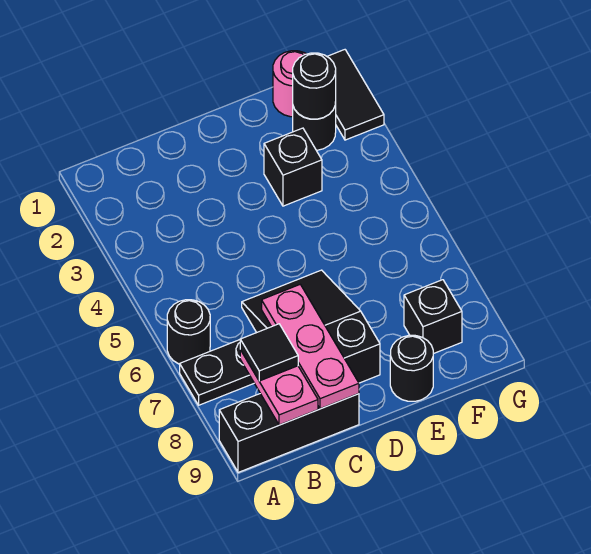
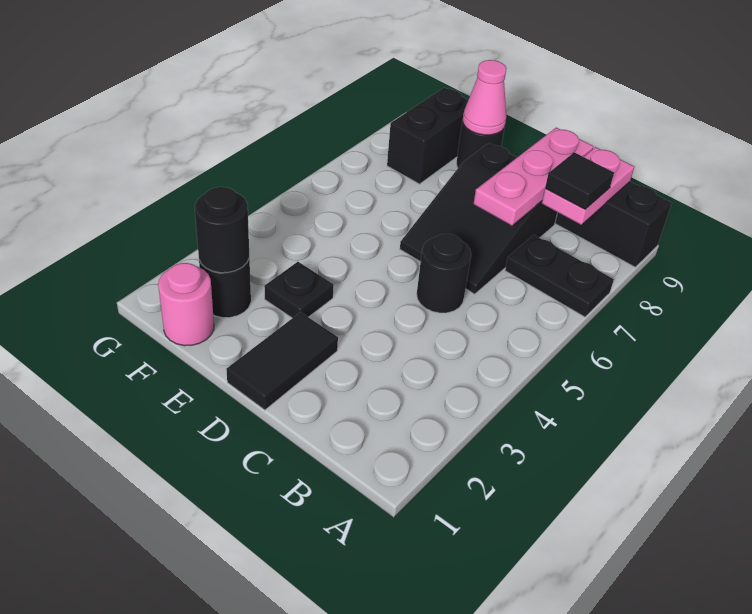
black 1x1 round brick [167,300,210,364] -> black 1x1 round brick moved to [417,234,471,313]
black 1x1 brick [264,128,322,206] -> black 1x1 plate [264,262,334,318]
none -> pink 1x1 cone [463,60,507,135]
black 1x1 brick [404,280,462,354] -> black 1x2 brick [387,88,468,184]
black 1x2 tile [327,50,384,140] -> black 1x2 tile moved to [226,312,338,410]

